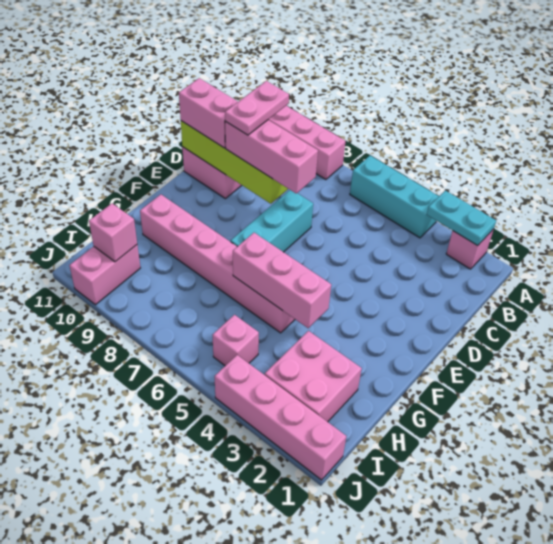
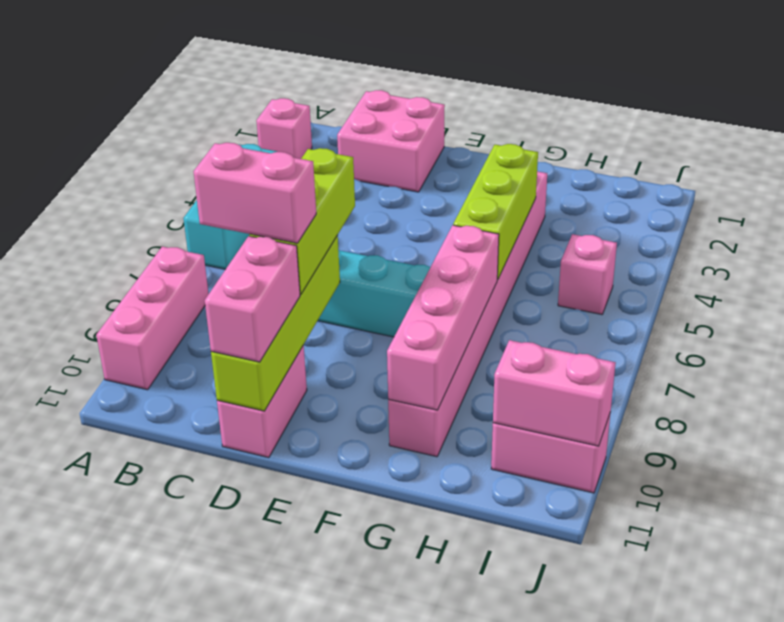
cyan 1x2 plate [427,191,496,246] -> none
pink 1x2 plate [225,81,289,135] -> pink 1x2 brick [194,143,316,243]
pink 1x3 brick [225,120,318,194] -> lime 1x3 brick [250,148,355,294]
pink 1x3 brick [233,233,331,328] -> lime 1x3 brick [453,144,538,280]
pink 1x6 brick [140,194,295,333] -> pink 1x8 brick [388,171,547,457]
pink 2x2 brick [265,331,362,422] -> pink 2x2 brick moved to [337,90,445,192]
pink 1x1 brick [89,204,137,262] -> pink 1x2 brick [493,340,616,446]
pink 1x4 brick [215,355,346,480] -> pink 1x4 brick moved to [387,225,499,410]

